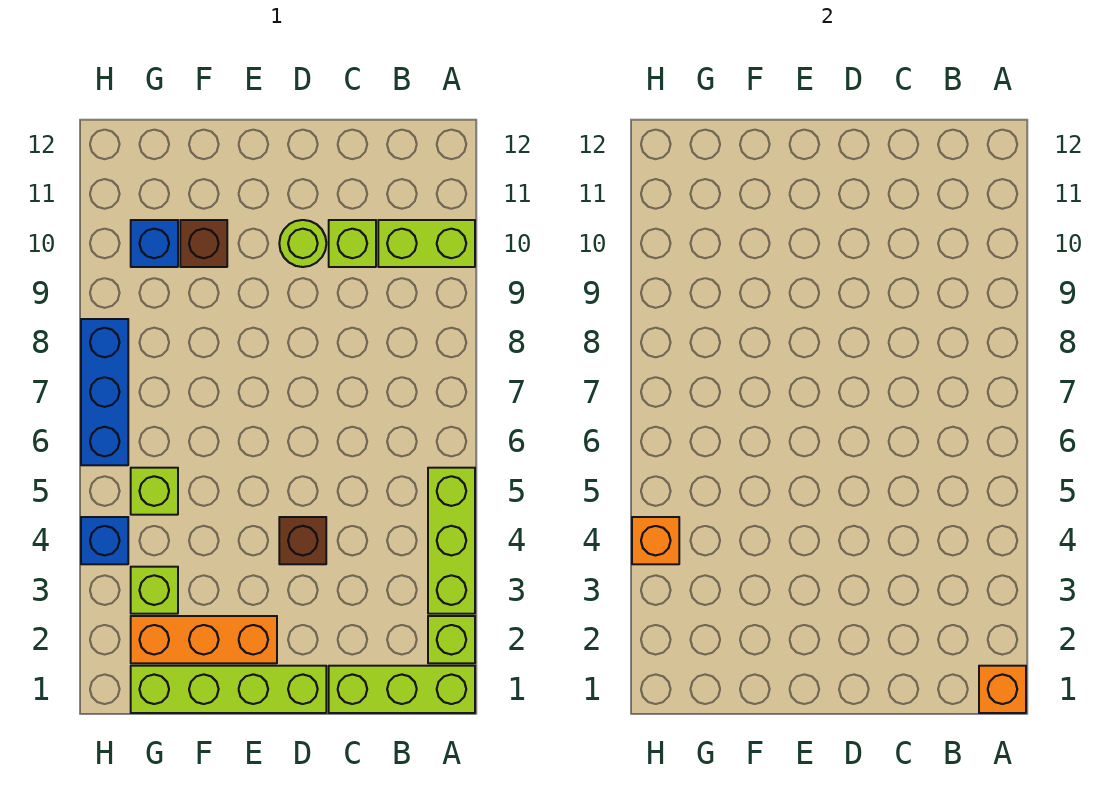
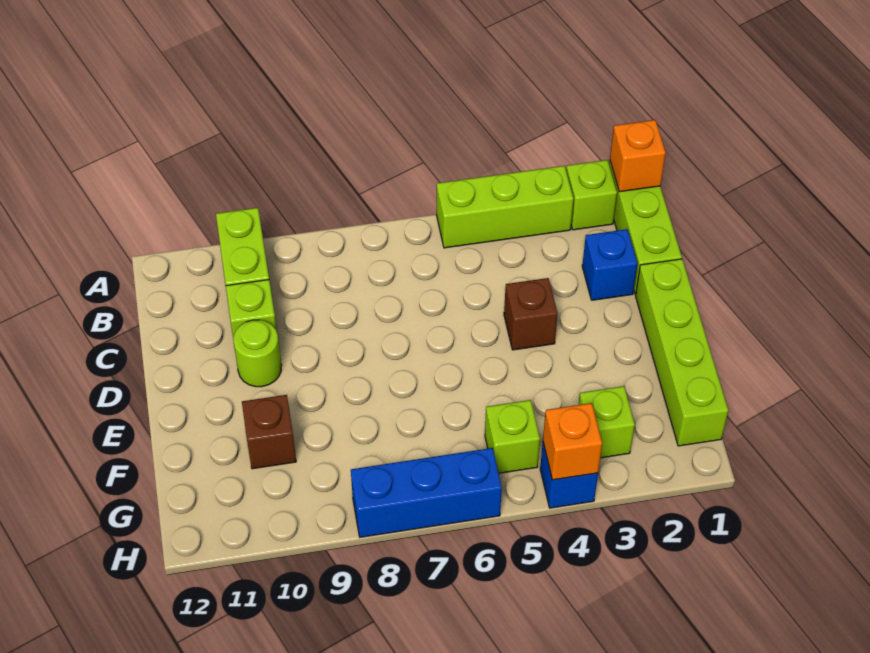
orange 1x3 brick [131,616,277,663] -> none
blue 1x1 brick [131,220,178,267] -> blue 1x1 brick moved to [582,229,637,300]

